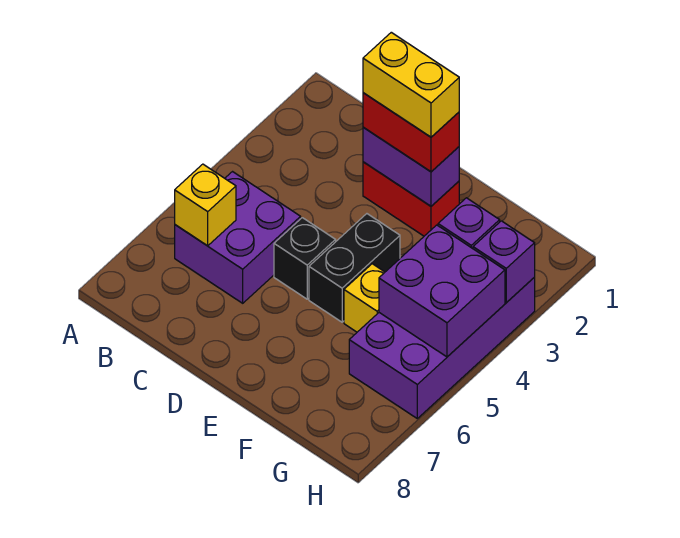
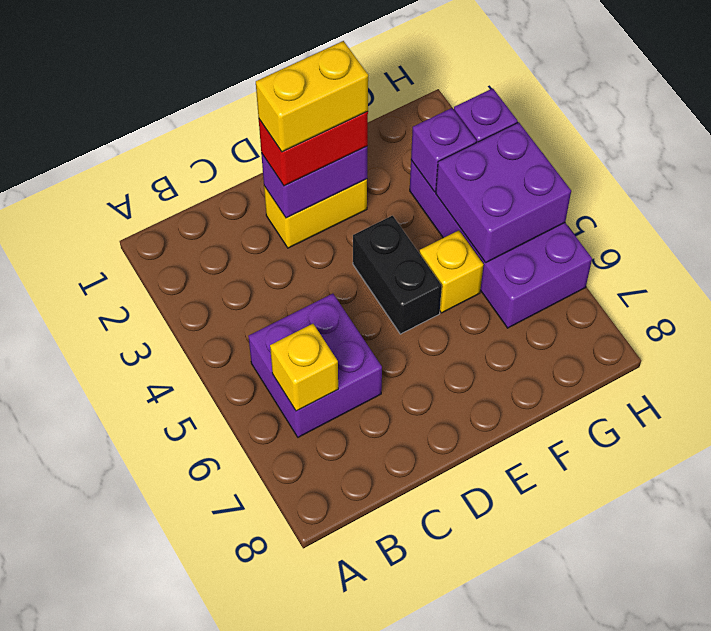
red 1x2 brick [363,162,459,236] -> yellow 1x2 brick [264,179,367,248]
black 1x1 brick [274,218,336,299] -> none

